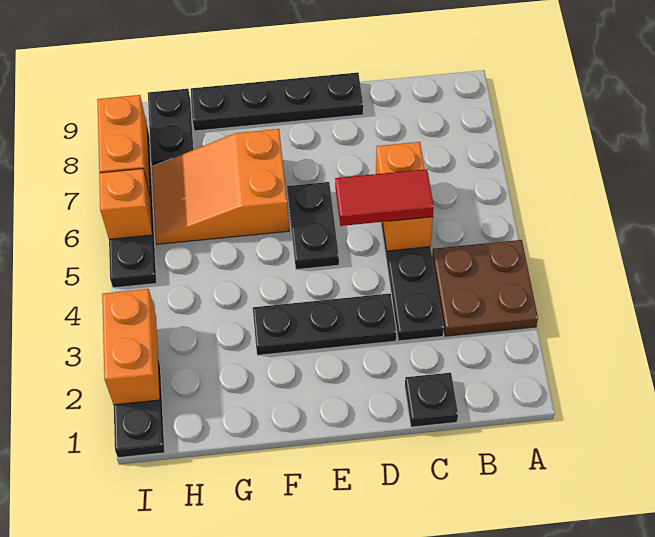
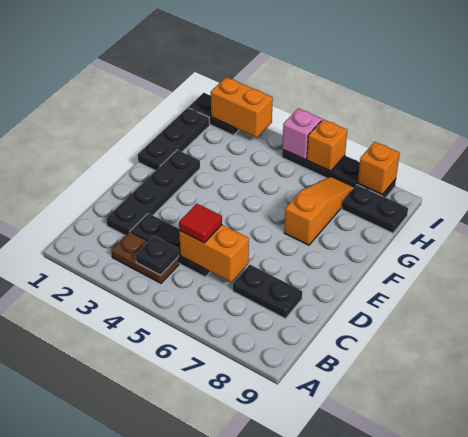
brown 2x2 plate [432,240,538,336] -> brown 1x2 plate [111,232,179,283]
black 1x1 plate [405,373,458,427] -> black 1x1 plate moved to [136,236,178,275]
red 1x2 tile [335,169,434,226] -> red 1x1 tile [179,204,222,243]
black 1x3 plate [253,293,396,355] -> black 1x3 plate moved to [138,108,210,171]
black 1x4 plate [191,73,363,131] -> black 1x4 plate moved to [106,150,200,236]
black 1x2 plate [287,182,339,270] -> black 1x2 plate moved to [233,265,302,318]
orange 2x3 slope [152,129,289,244] -> orange 1x3 slope [284,177,354,245]
none -> pink 1x1 brick [282,108,322,160]
orange 1x2 brick [97,95,151,197] -> orange 1x1 brick [358,142,400,195]

